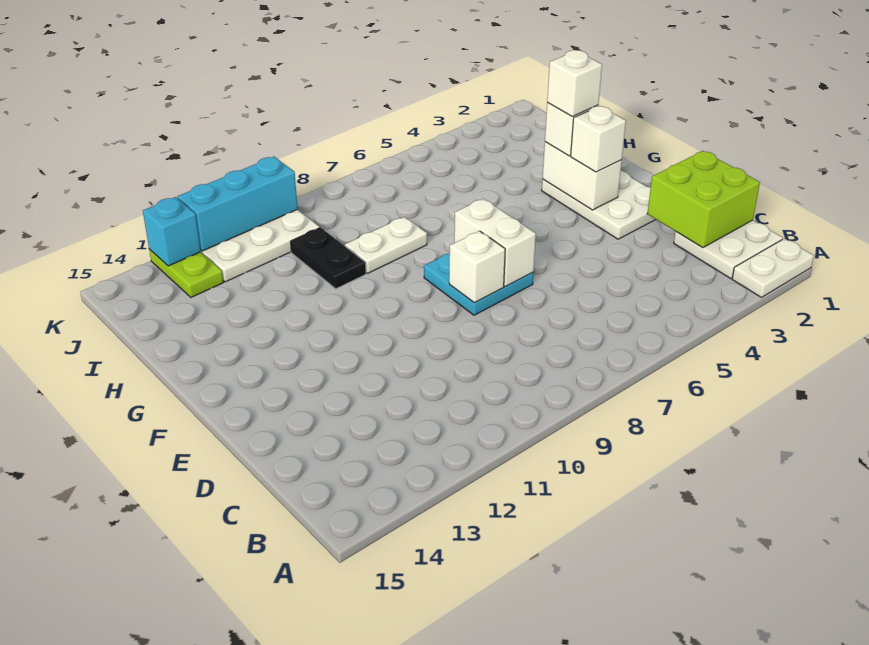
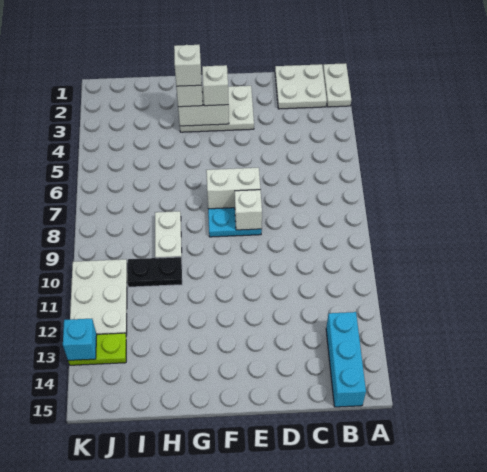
lime 2x2 brick [647,151,760,248] -> none
cyan 1x3 brick [177,157,298,251] -> cyan 1x3 brick moved to [326,312,366,407]

